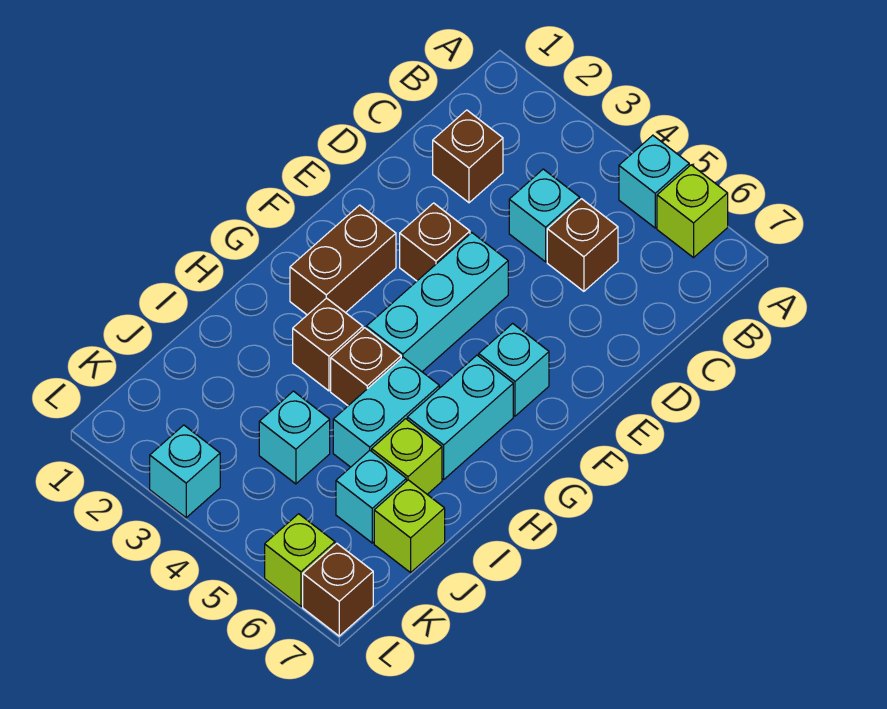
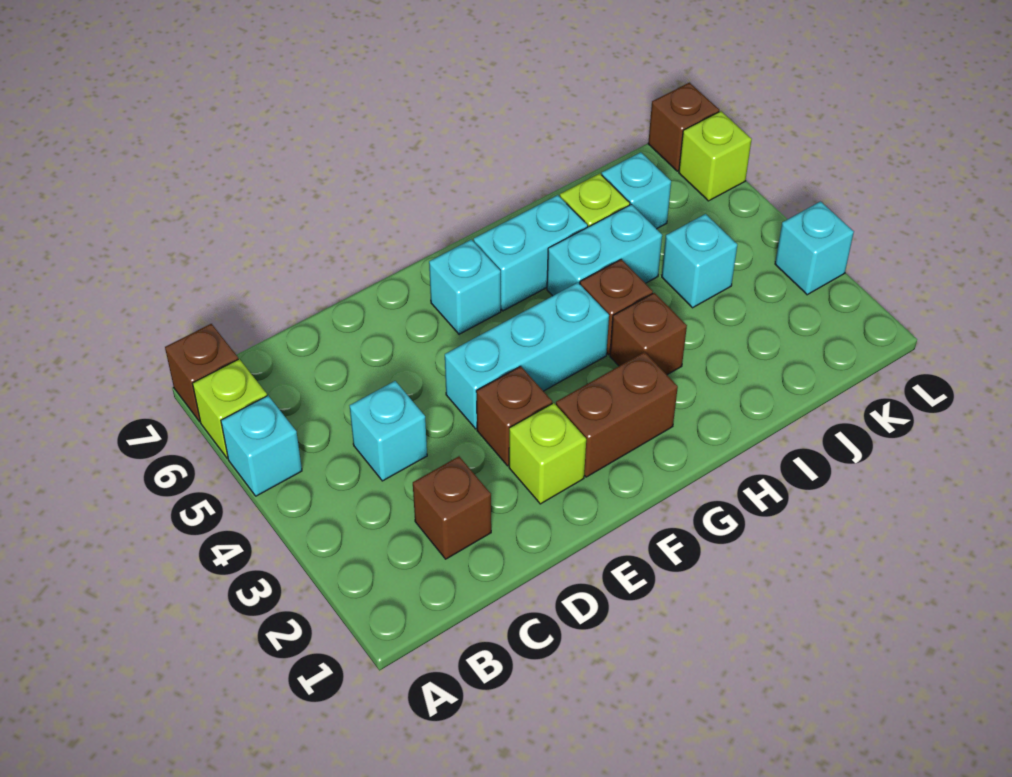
brown 1x1 brick [547,199,618,291] -> brown 1x1 brick moved to [165,324,238,422]
lime 1x1 brick [374,480,445,573] -> lime 1x1 brick moved to [509,403,586,504]

